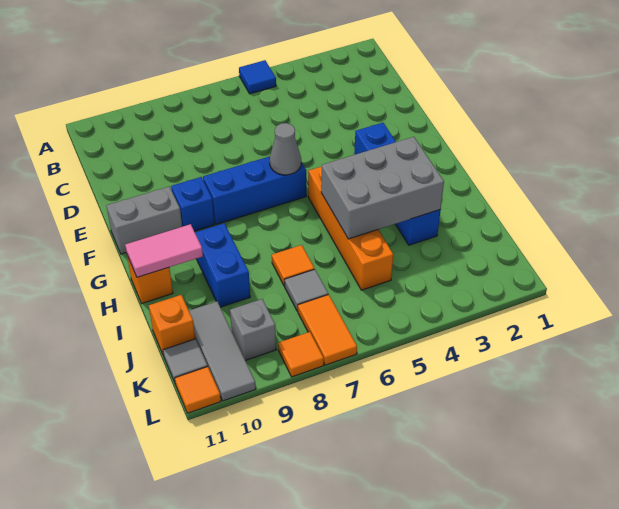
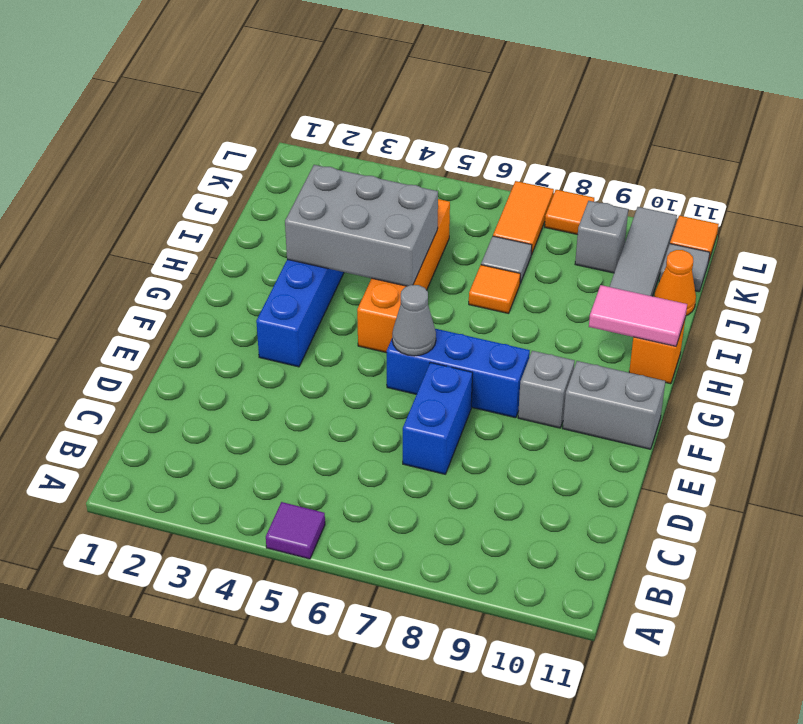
blue 1x1 tile [239,60,276,94] -> purple 1x1 tile [266,502,325,559]
blue 1x1 brick [171,177,215,231] -> grey 1x1 brick [518,351,575,428]
blue 1x2 brick [195,223,250,307] -> blue 1x2 brick moved to [403,363,473,474]
orange 1x1 brick [149,295,195,356] -> orange 1x1 cone [654,250,696,316]

